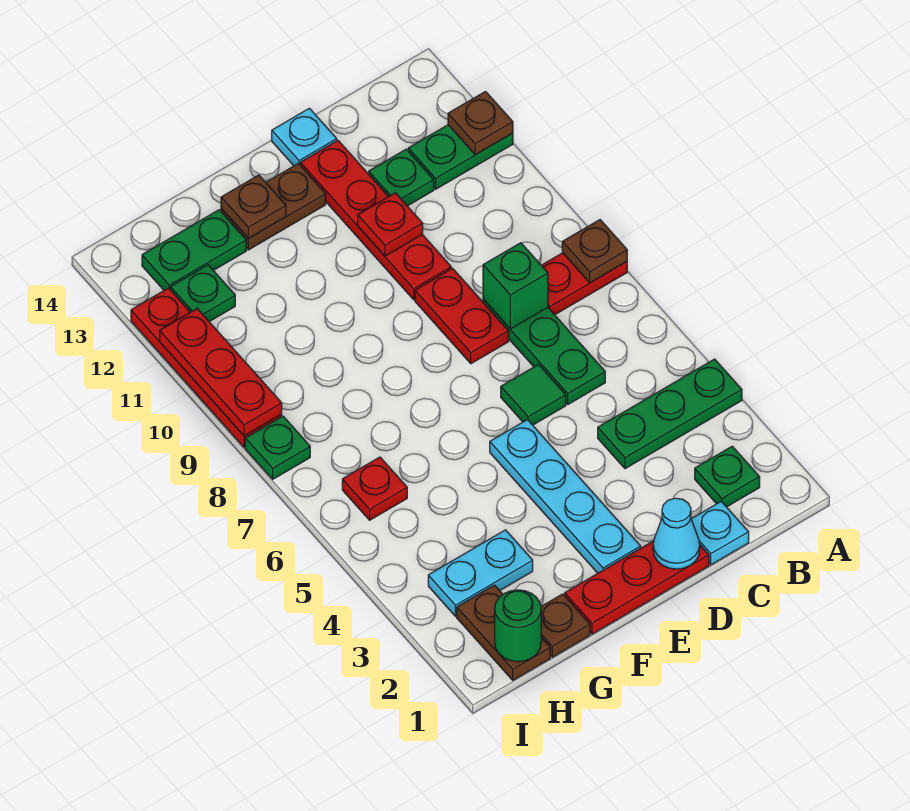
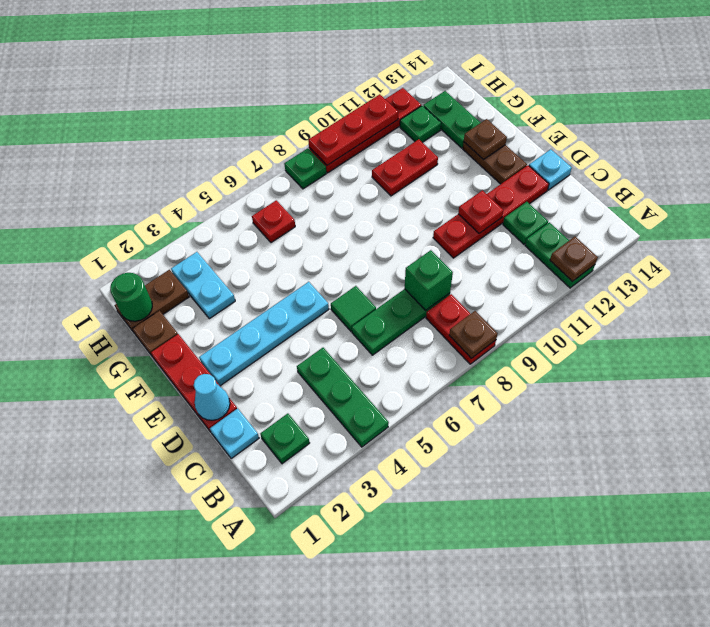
red 1x2 plate [415,268,509,364] -> red 1x2 plate moved to [372,139,438,196]

